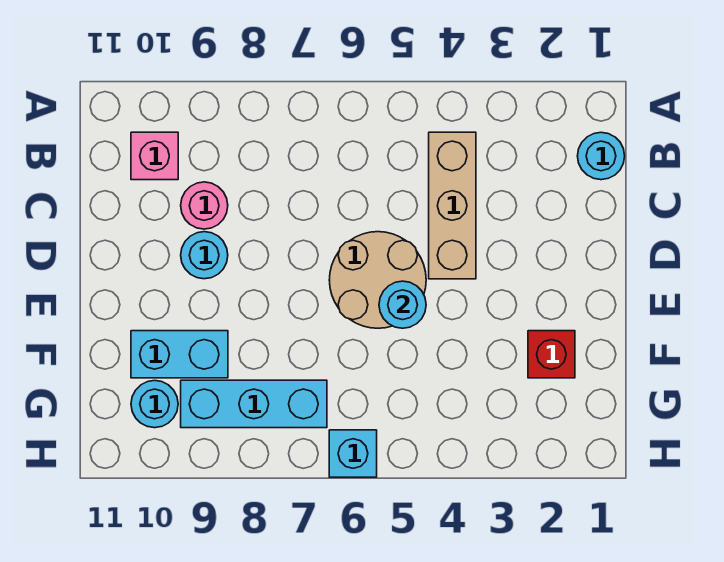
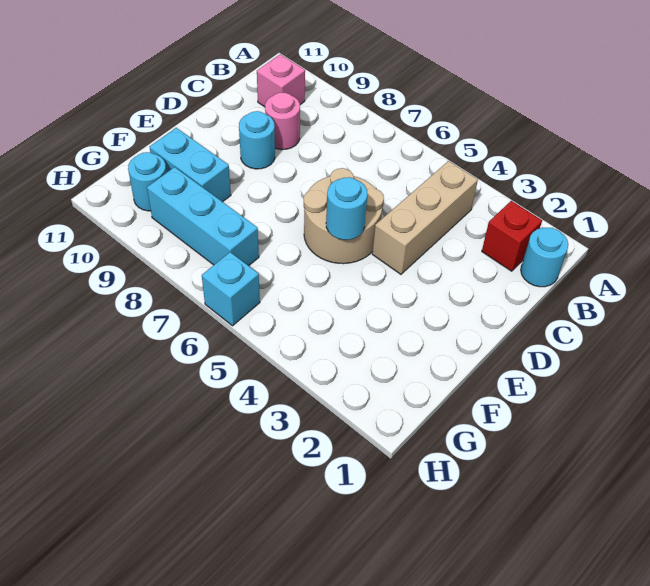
red 1x1 brick [528,331,575,378] -> red 1x1 brick moved to [482,201,542,271]

